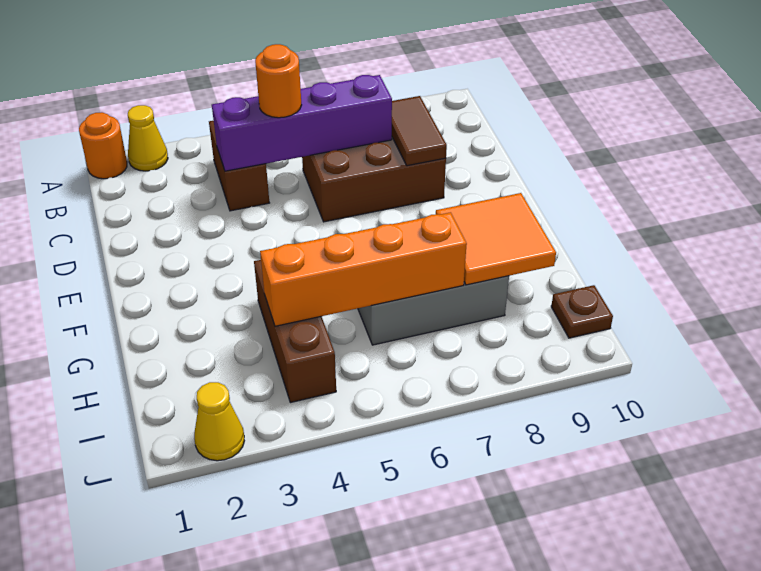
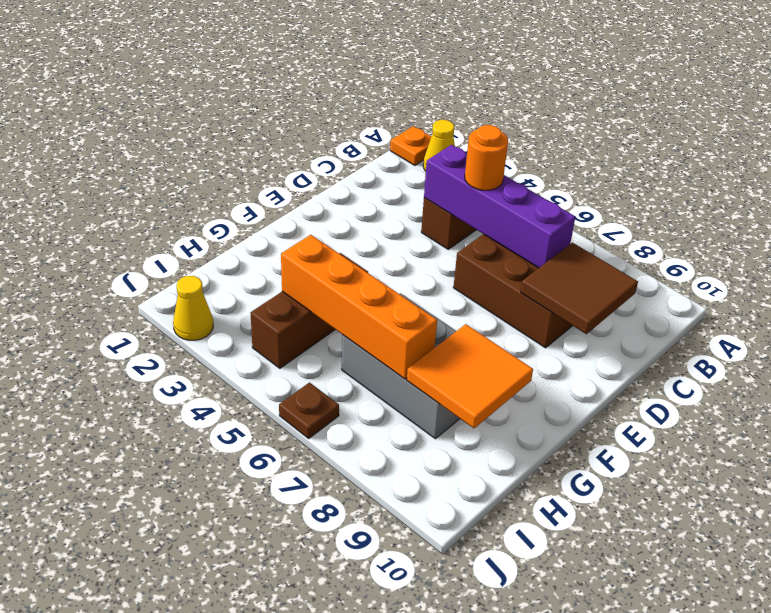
orange 1x1 round brick [79,112,127,179] -> orange 1x1 plate [390,126,431,165]
brown 1x2 tile [392,96,447,166] -> brown 2x2 tile [521,243,638,334]
brown 1x1 plate [551,285,613,338] -> brown 1x1 plate moved to [279,382,339,439]

